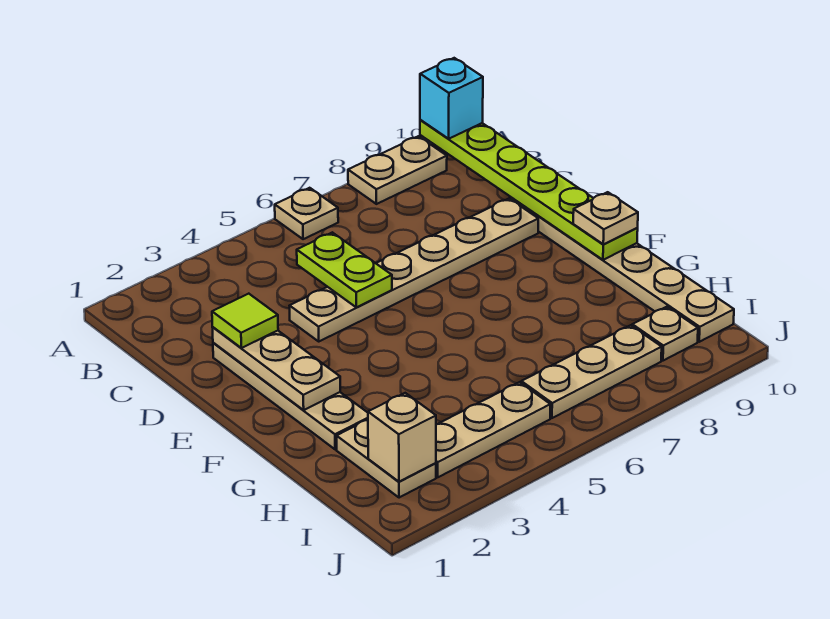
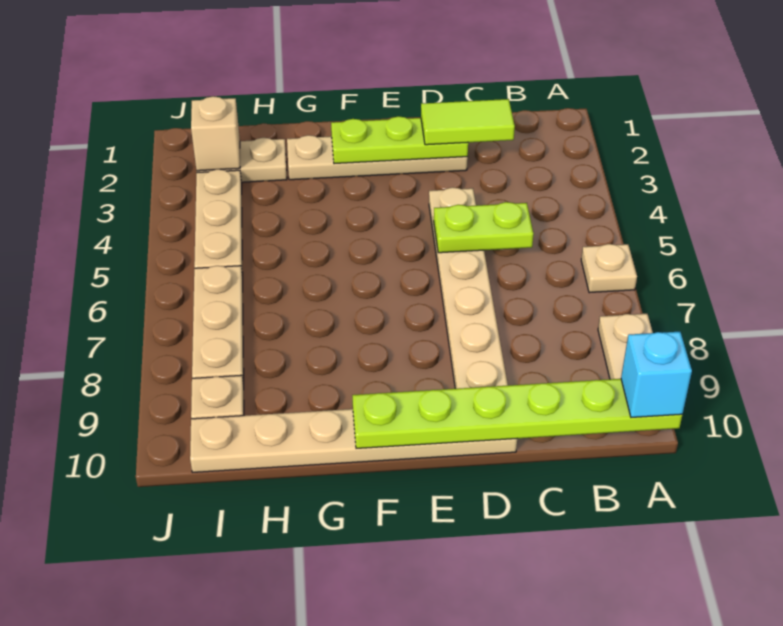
tan 1x3 plate [212,327,340,410] -> lime 1x3 plate [331,116,468,164]
lime 1x1 tile [212,294,278,348] -> lime 1x2 tile [421,99,515,145]
tan 1x1 plate [573,192,638,244] -> none

